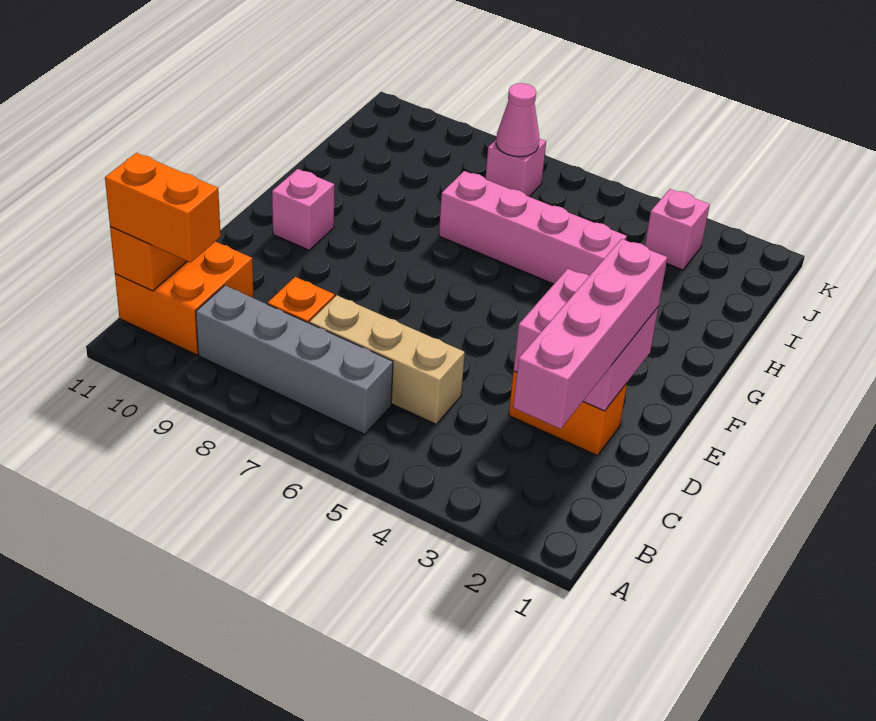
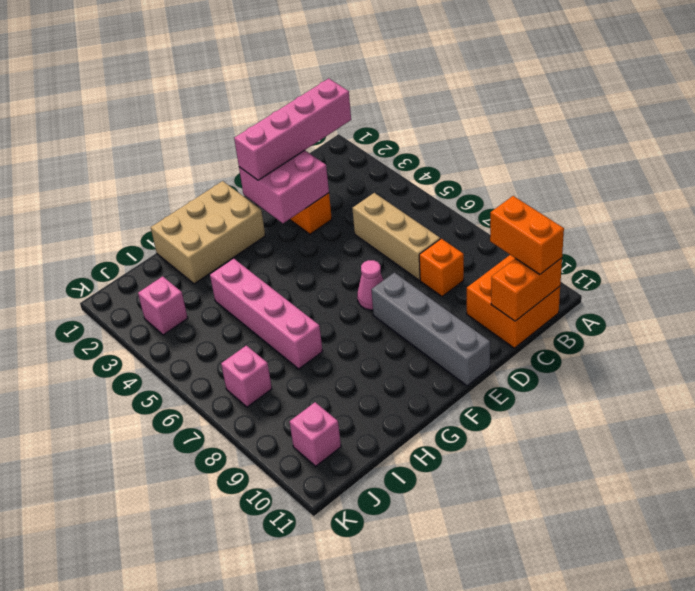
grey 1x4 brick [196,286,393,434] -> grey 1x4 brick moved to [371,273,490,386]
none -> tan 2x3 brick [151,181,265,284]
pink 1x1 brick [272,169,334,250] -> pink 1x1 brick moved to [290,402,341,466]
pink 1x1 cone [496,83,539,157] -> pink 1x1 cone moved to [357,260,383,310]

